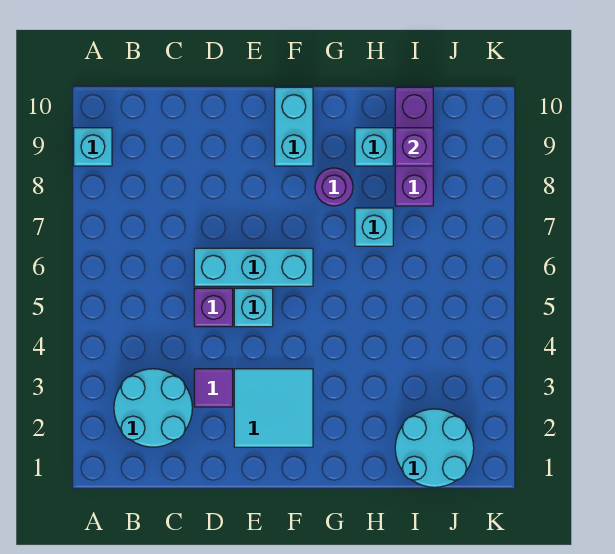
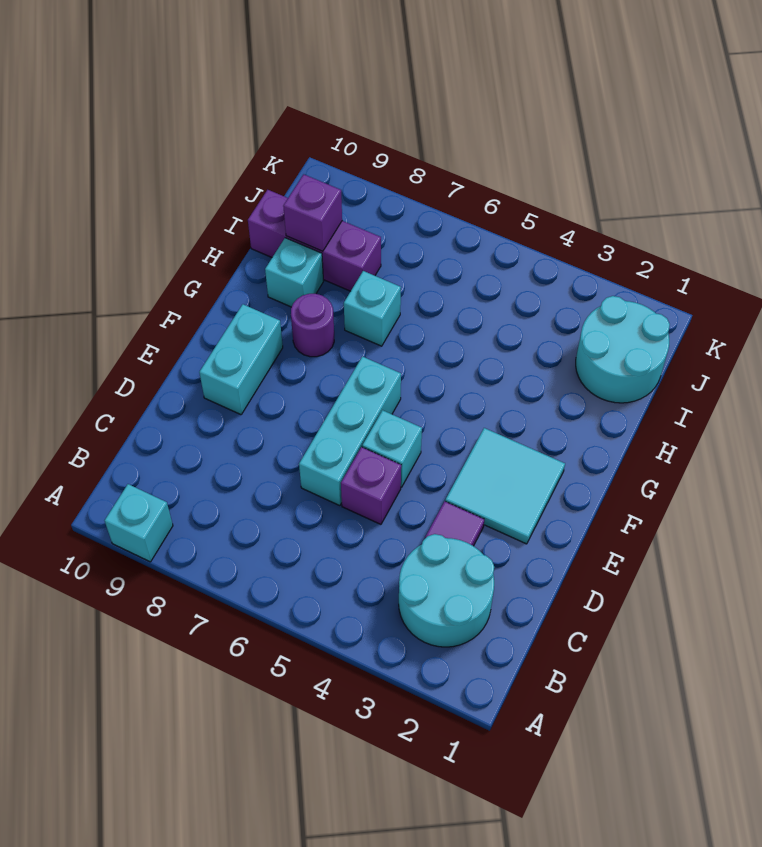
cyan 1x2 brick [275,87,313,166] -> cyan 1x2 brick turned to [199,304,283,415]

